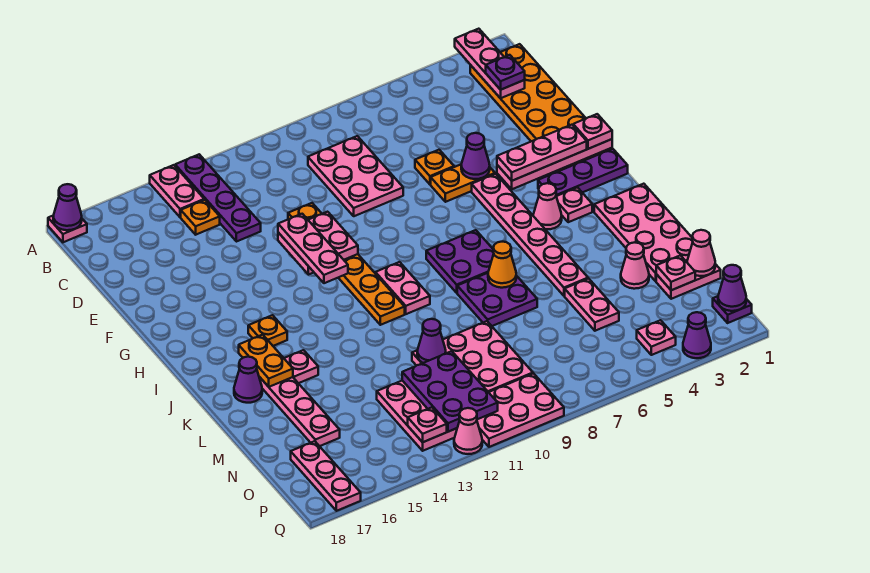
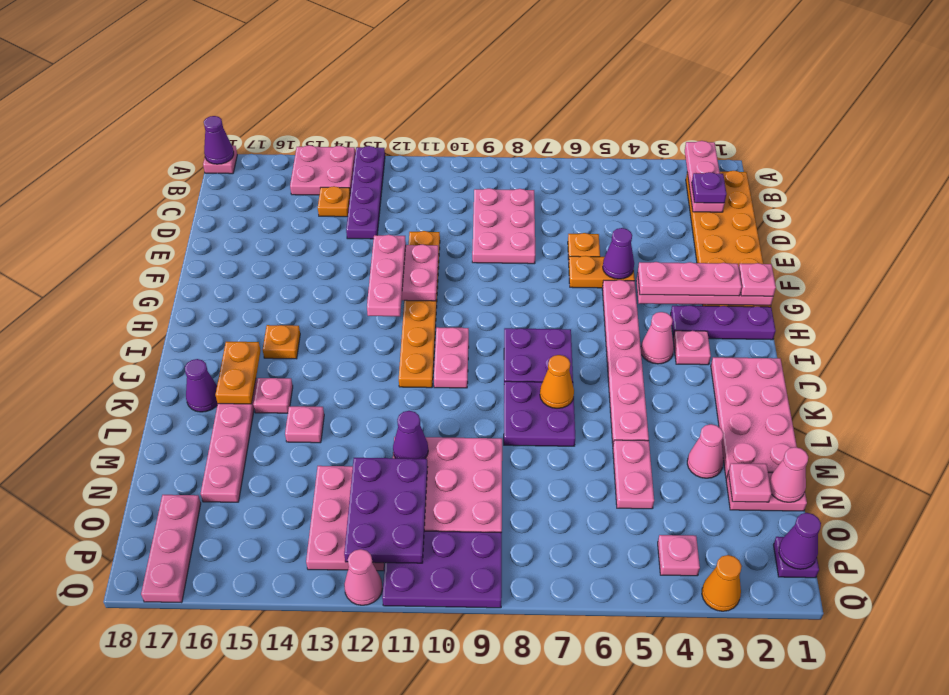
pink 1x2 plate [150,165,204,217] -> pink 2x2 plate [290,145,355,195]
pink 2x3 plate [477,373,564,447] -> purple 2x3 plate [382,531,502,608]
pink 1x1 plate [408,407,447,442] -> pink 1x1 plate moved to [285,406,324,443]
purple 1x1 cone [683,312,711,358] -> orange 1x1 cone [702,555,742,611]

